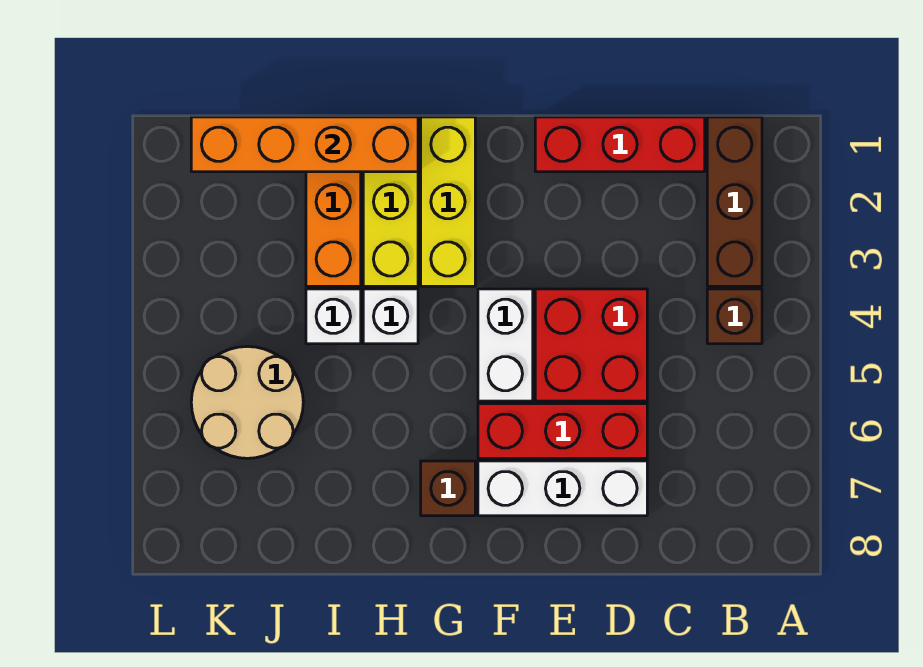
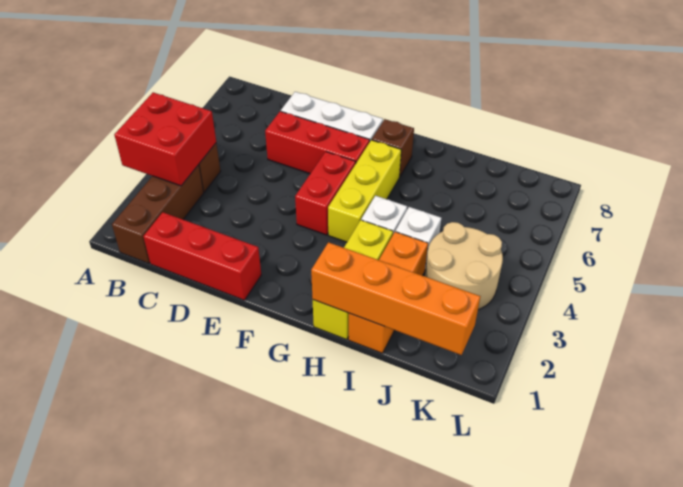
red 2x2 brick [535,289,647,401] -> red 2x2 brick moved to [114,92,216,186]
white 1x2 brick [478,289,533,401] -> red 1x2 brick [295,152,356,235]
yellow 1x3 brick [421,117,475,286] -> yellow 1x3 brick moved to [328,140,401,242]
tan 2x2 round brick [191,346,303,458] -> tan 2x2 round brick moved to [425,222,503,310]

